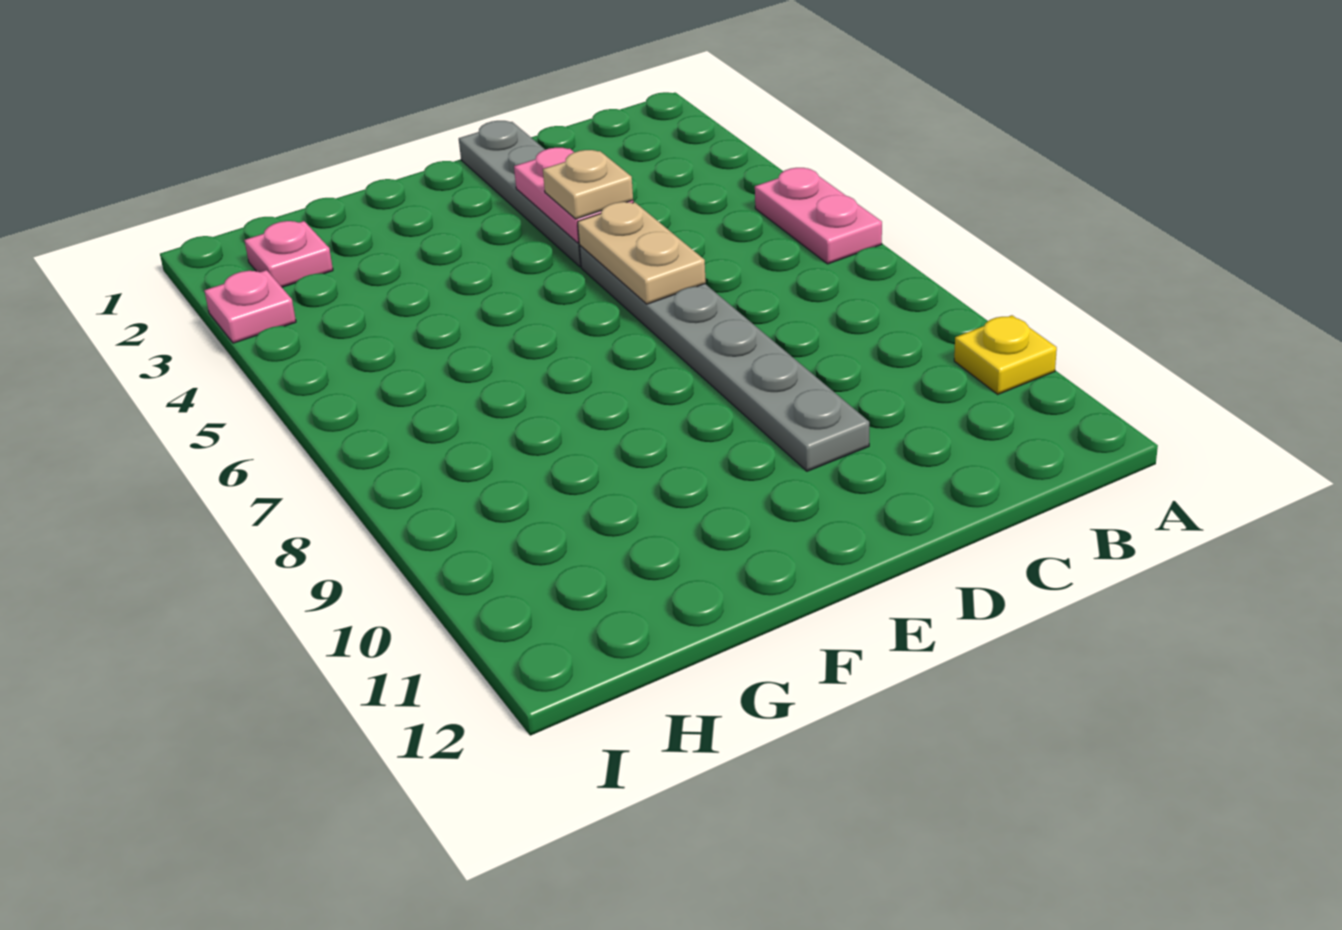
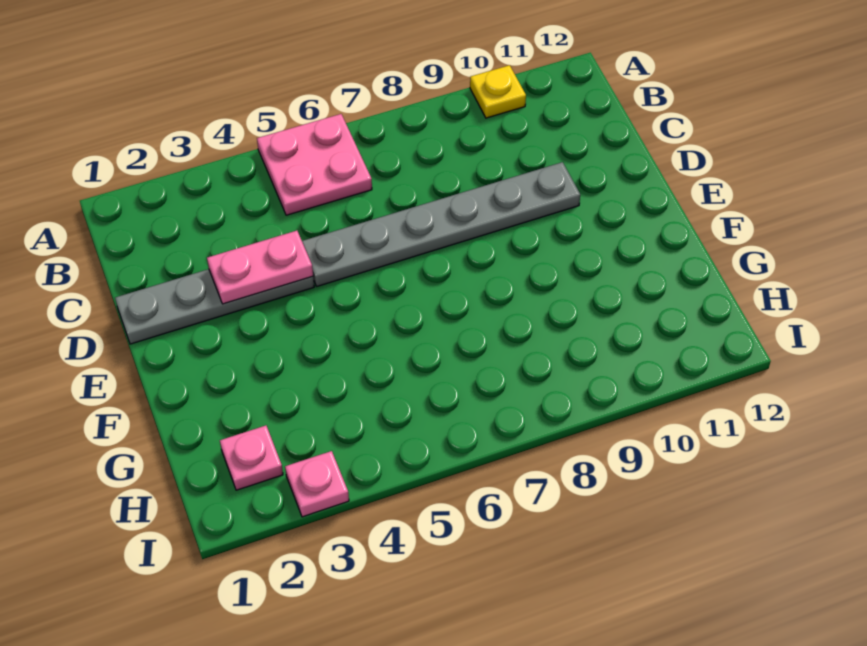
pink 1x2 plate [755,168,882,264] -> pink 2x2 plate [257,114,372,215]
tan 1x1 plate [543,150,633,219] -> none
tan 1x2 plate [578,202,706,304] -> none

